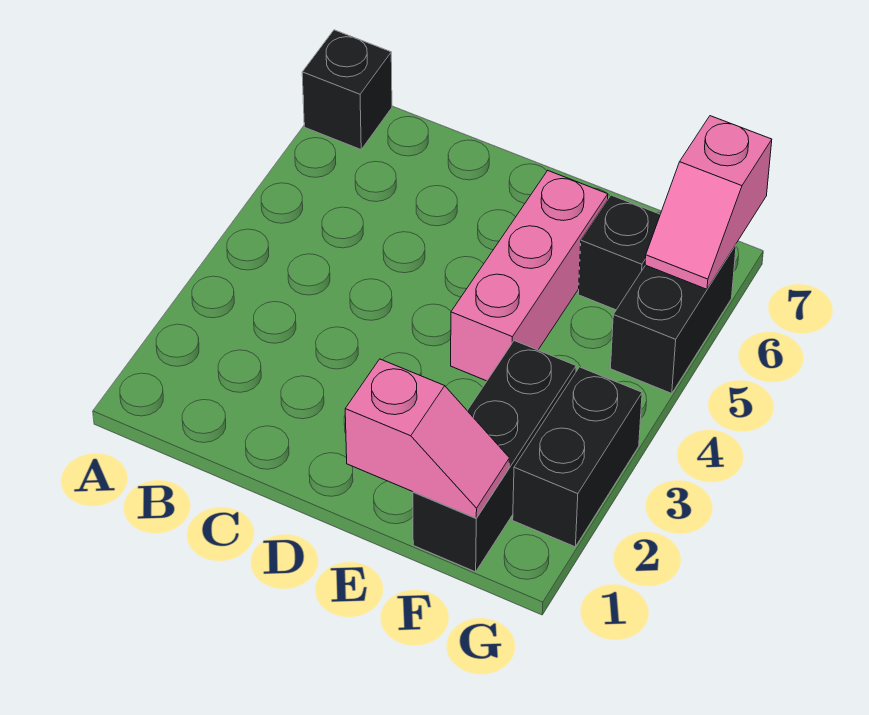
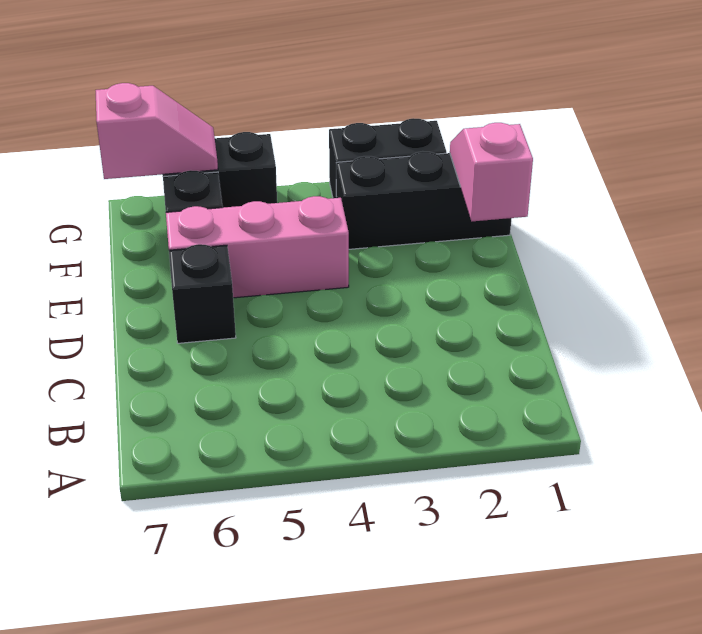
black 1x1 brick [302,30,392,149] -> black 1x1 brick moved to [169,244,236,343]

